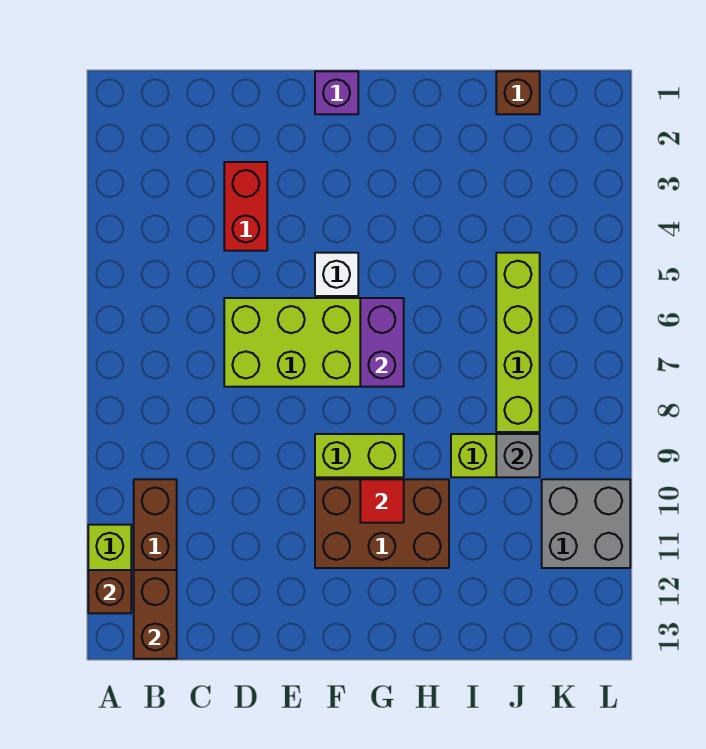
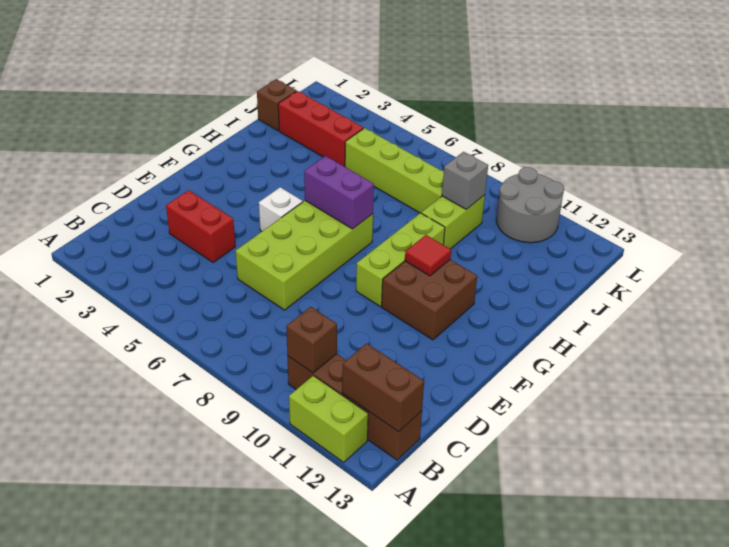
brown 1x1 brick [88,570,131,613] -> brown 1x1 brick moved to [286,307,337,373]
purple 1x1 brick [315,71,358,114] -> none
lime 1x2 brick [315,434,404,477] -> lime 1x3 brick [356,213,445,306]
brown 2x3 brick [315,479,449,568] -> brown 2x2 brick [382,260,477,340]
none -> red 1x3 brick [278,91,363,167]
grey 2x2 brick [542,479,630,568] -> grey 2x2 round brick [496,167,564,243]

